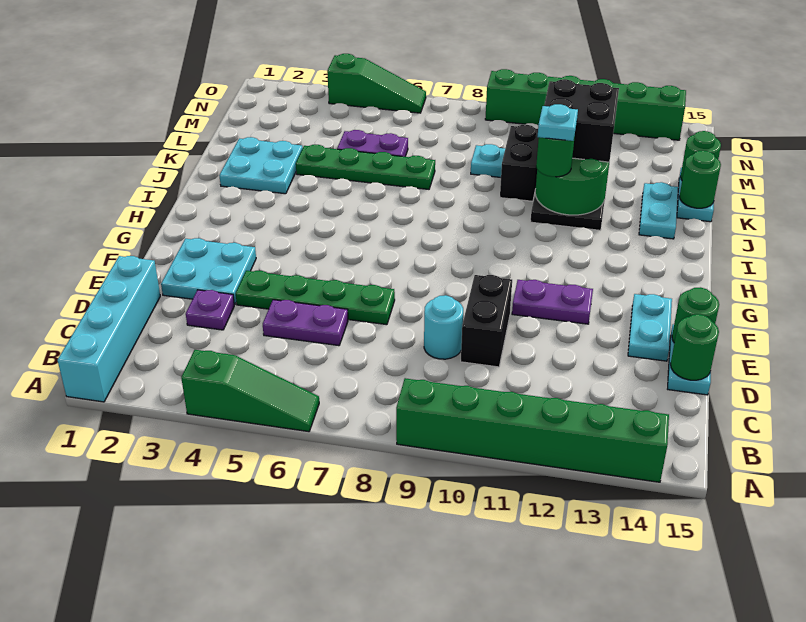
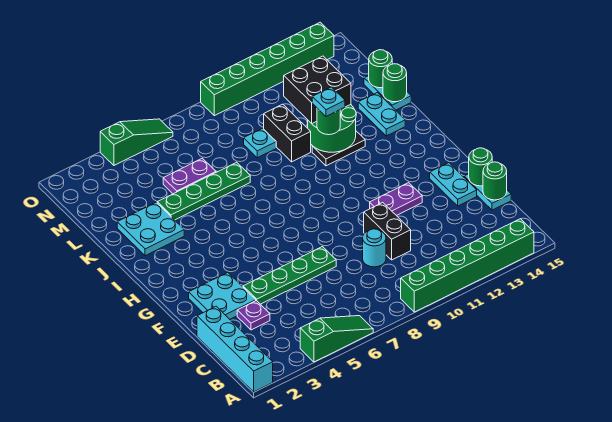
purple 1x2 plate [263,300,348,346] -> none

